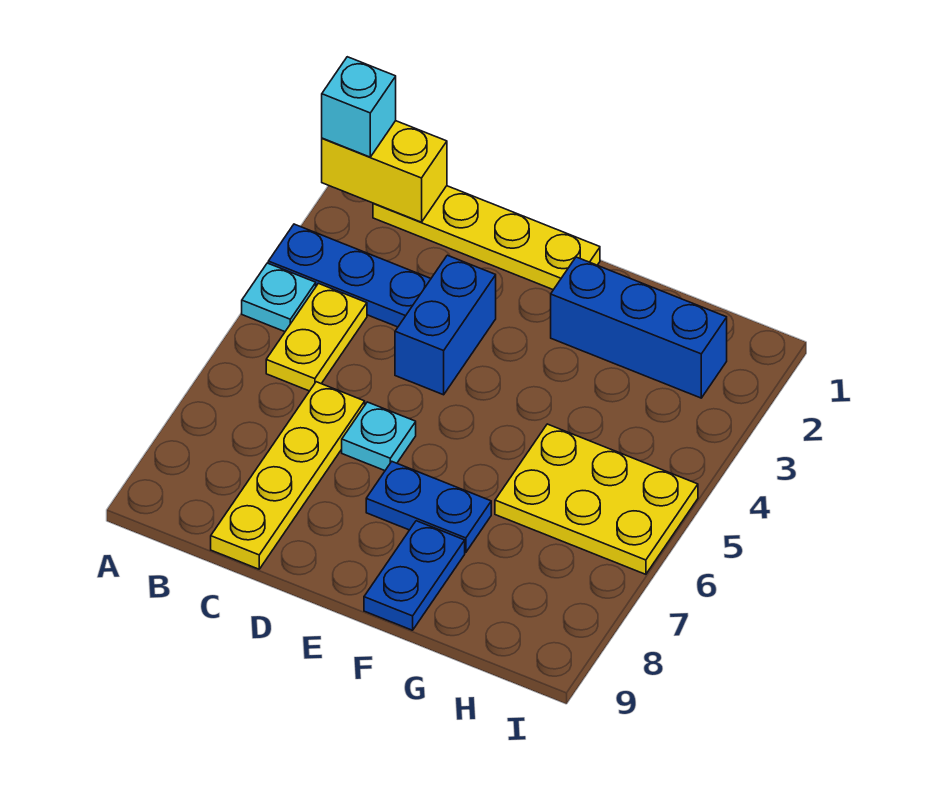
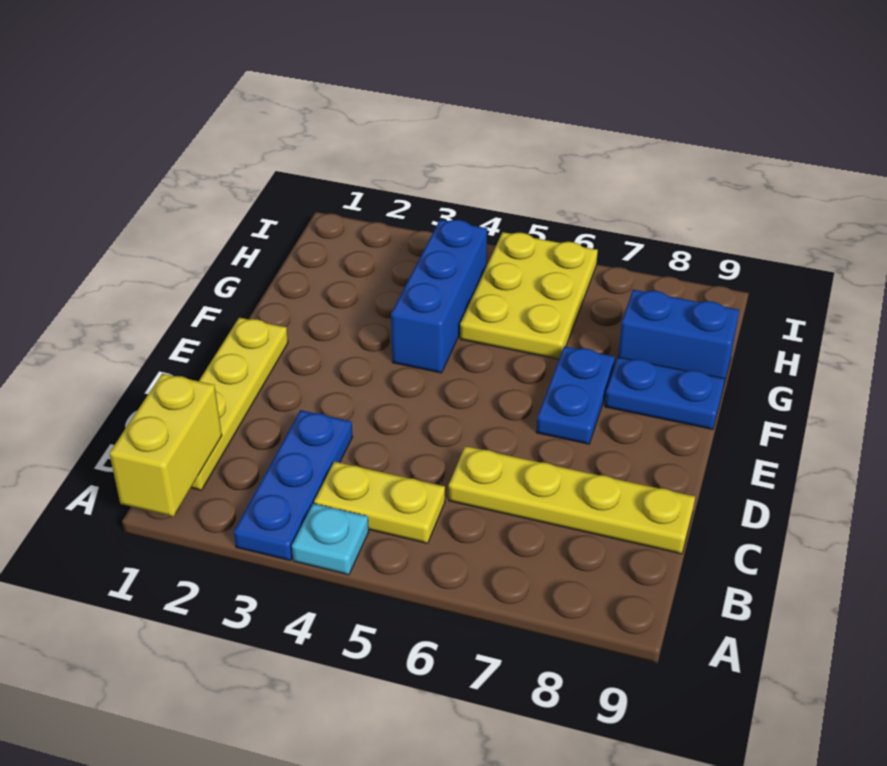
cyan 1x1 brick [322,57,396,157] -> none
blue 1x2 brick [395,255,496,395] -> blue 1x2 brick moved to [618,290,739,388]
cyan 1x1 plate [342,402,416,471] -> none
blue 1x3 brick [551,257,727,398] -> blue 1x3 brick moved to [391,220,487,373]

